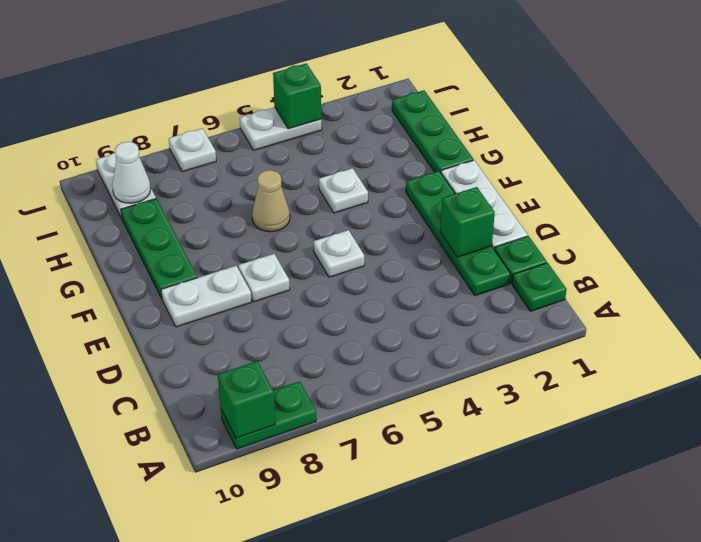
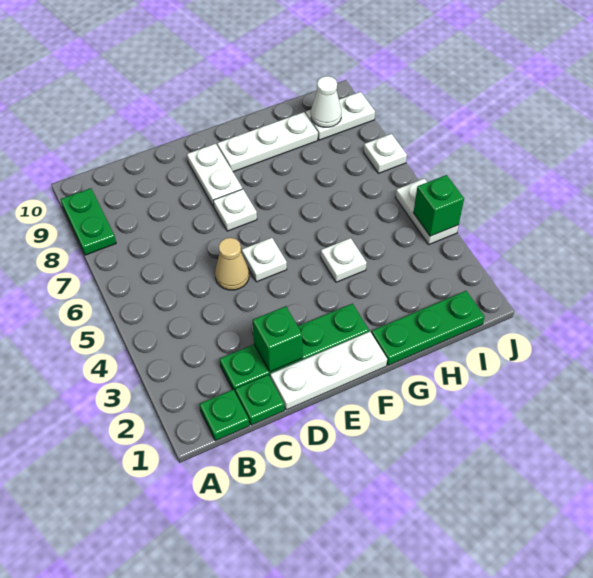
green 1x1 brick [218,361,275,438] -> none
green 1x3 plate [121,199,197,298] -> white 1x3 plate [217,112,318,172]
tan 1x1 cone [252,170,290,232] -> tan 1x1 cone moved to [215,238,249,290]

